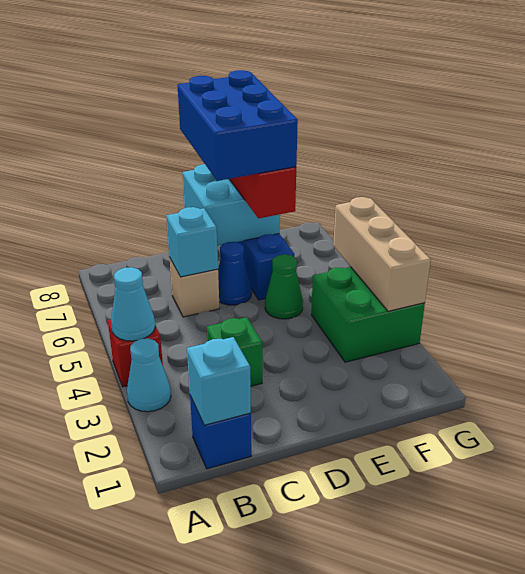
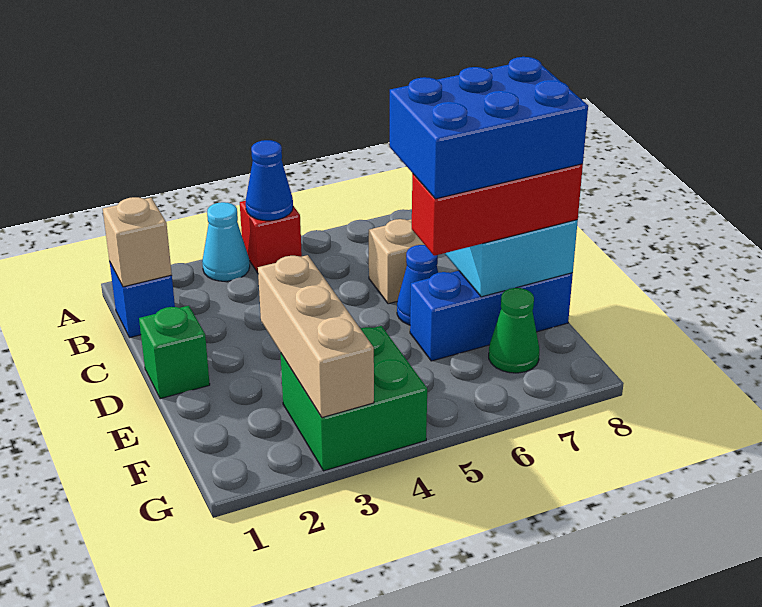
cyan 1x1 cone [111,267,155,341] -> blue 1x1 cone [246,140,293,221]
cyan 1x1 brick [187,337,251,425] -> tan 1x1 brick [103,197,172,287]
green 1x1 brick [207,317,262,386] -> green 1x1 brick moved to [139,306,210,399]
cyan 1x1 brick [166,207,218,277] -> none
green 1x1 cone [265,254,303,319] -> green 1x1 cone moved to [489,288,539,373]
tan 1x3 brick [333,197,431,311] -> tan 1x3 brick turned to [258,255,374,418]

